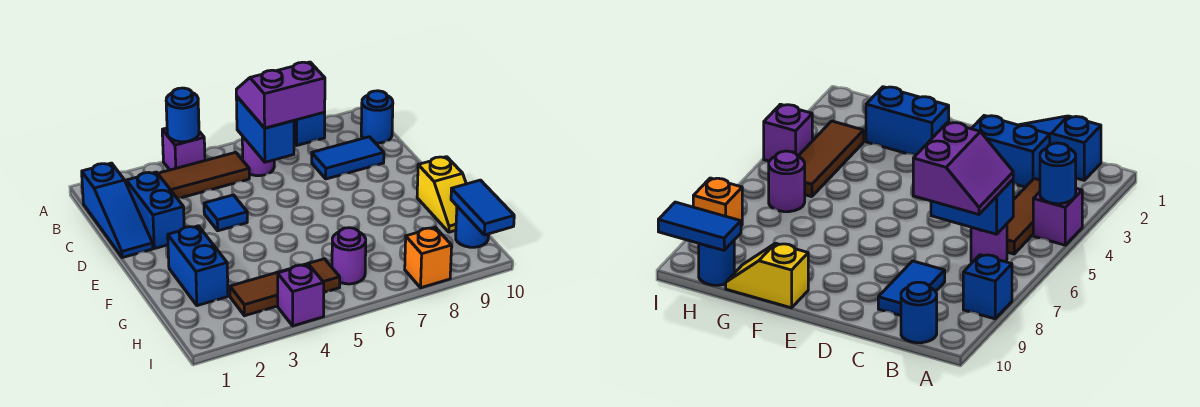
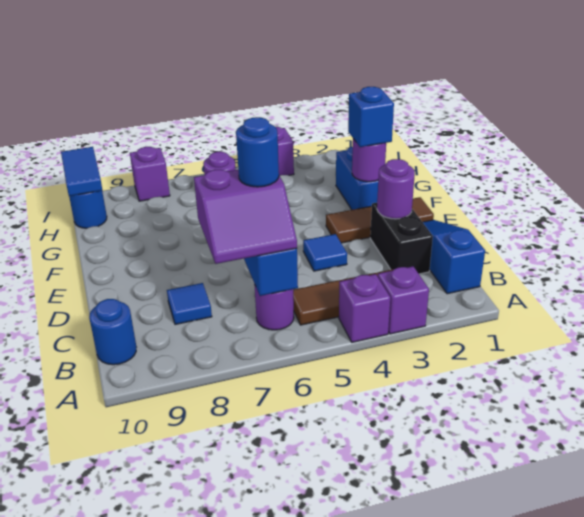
none -> purple 1x1 brick [378,266,429,334]
blue 1x1 round brick [166,88,199,142] -> blue 1x1 round brick moved to [236,117,279,187]
blue 1x1 brick [294,112,325,145] -> blue 1x1 brick moved to [348,87,394,147]
blue 1x2 brick [126,172,184,249] -> black 1x2 brick [370,203,433,274]
blue 1x2 tile [312,137,384,179] -> blue 1x1 tile [167,283,212,325]
none -> purple 1x1 round brick [377,159,415,219]
none -> purple 1x1 round brick [352,139,386,182]
yellow 1x2 slope [417,157,466,232] -> none
brown 1x3 tile [230,259,340,316] -> brown 1x3 tile moved to [326,197,434,243]
orange 1x1 brick [405,227,452,288] -> purple 1x1 brick [130,147,170,201]

